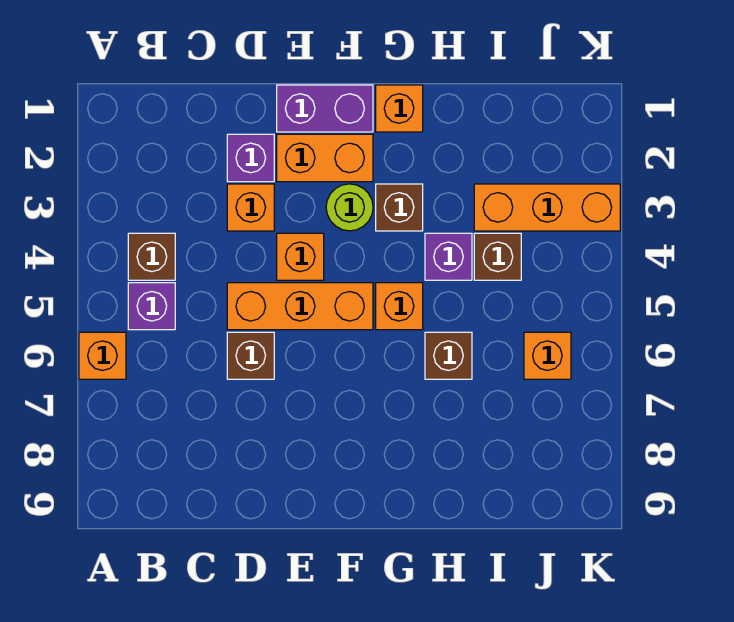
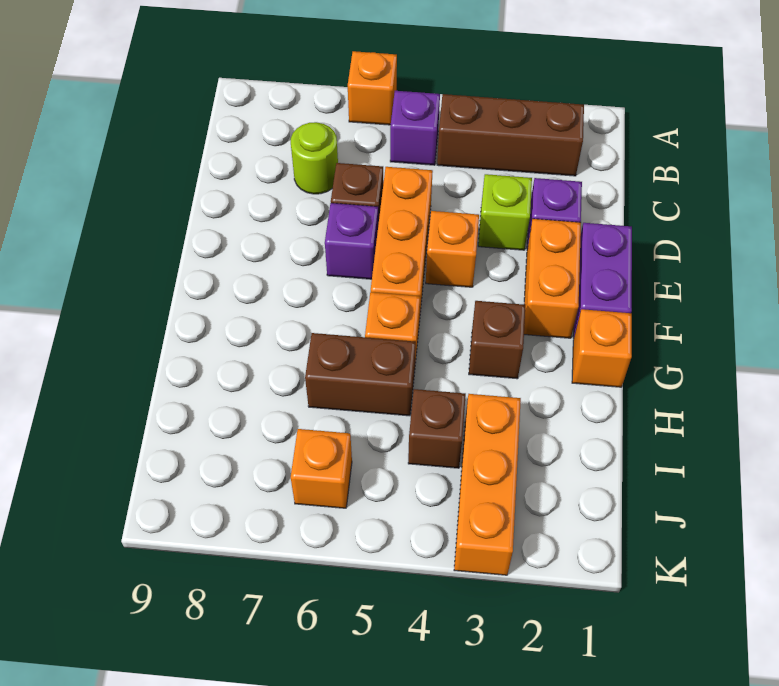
brown 1x1 brick [128,233,175,280] -> brown 1x3 brick [437,94,584,176]
orange 1x1 brick [227,184,274,231] -> lime 1x1 brick [478,174,532,250]
lime 1x1 round brick [326,184,373,231] -> lime 1x1 round brick moved to [291,122,338,194]
purple 1x1 brick [425,233,472,280] -> purple 1x1 brick moved to [325,203,378,279]
brown 1x1 brick [425,332,472,379] -> brown 1x2 brick [305,333,416,416]

